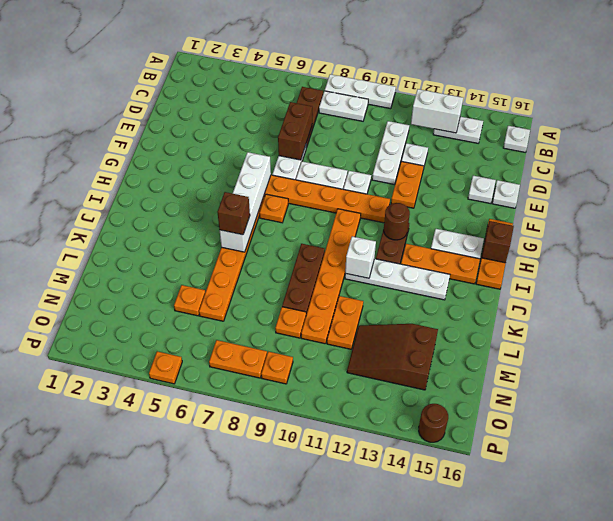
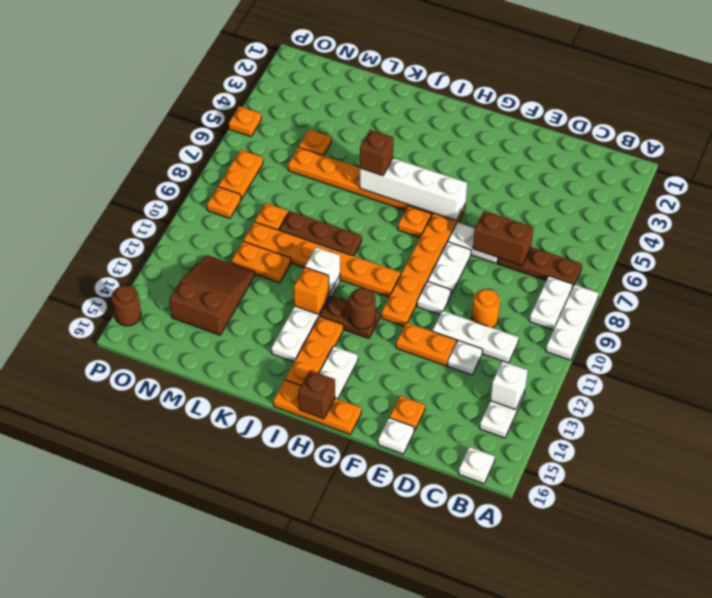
white 1x2 brick [411,89,463,133] -> white 1x1 brick [490,361,528,410]
none -> orange 1x1 round brick [472,289,500,328]
white 1x1 plate [468,176,496,204] -> orange 1x1 plate [389,396,425,431]
none -> orange 1x1 brick [294,267,329,314]

